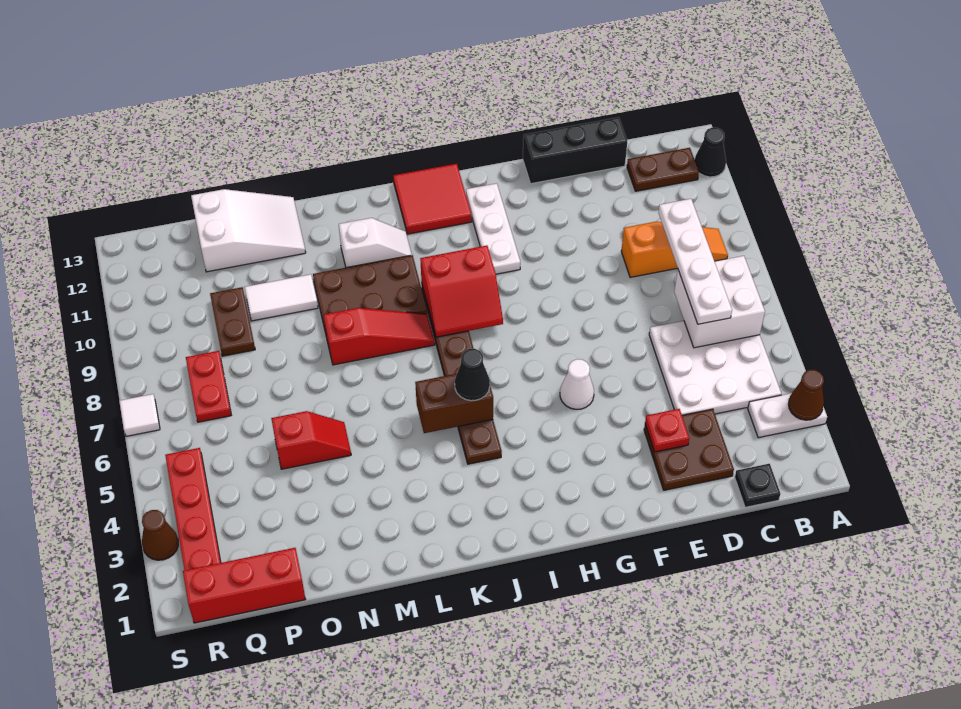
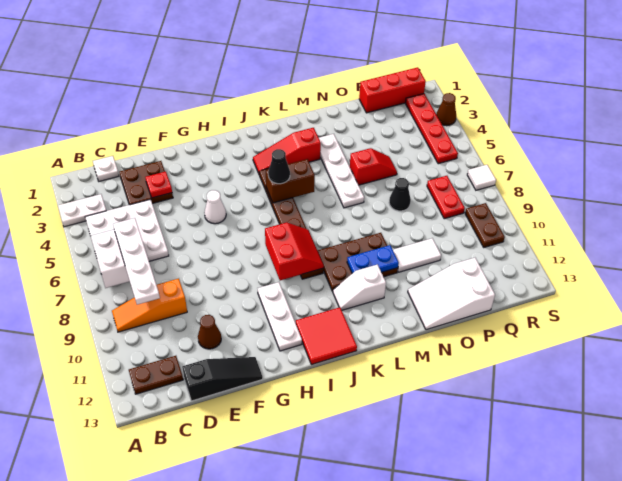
brown 1x1 cone [788,370,824,420] -> brown 1x1 cone moved to [198,315,221,349]
black 1x1 cone [695,128,726,177] -> black 1x1 cone moved to [389,178,411,211]
black 1x1 plate [735,464,780,507] -> white 1x1 plate [93,156,119,181]
black 1x3 brick [523,117,627,184] -> black 1x3 slope [182,357,263,401]
red 2x2 slope [420,246,503,337] -> red 2x2 slope turned to [265,222,324,280]
red 1x3 slope [324,308,435,365] -> red 1x3 slope moved to [253,128,321,175]
none -> blue 1x2 plate [347,245,399,273]
none -> white 1x4 plate [319,134,364,208]
red 1x2 slope [271,411,351,469] -> red 1x2 slope turned to [350,148,397,185]
brown 1x2 plate [210,287,255,356] -> brown 1x2 plate moved to [465,203,505,247]

